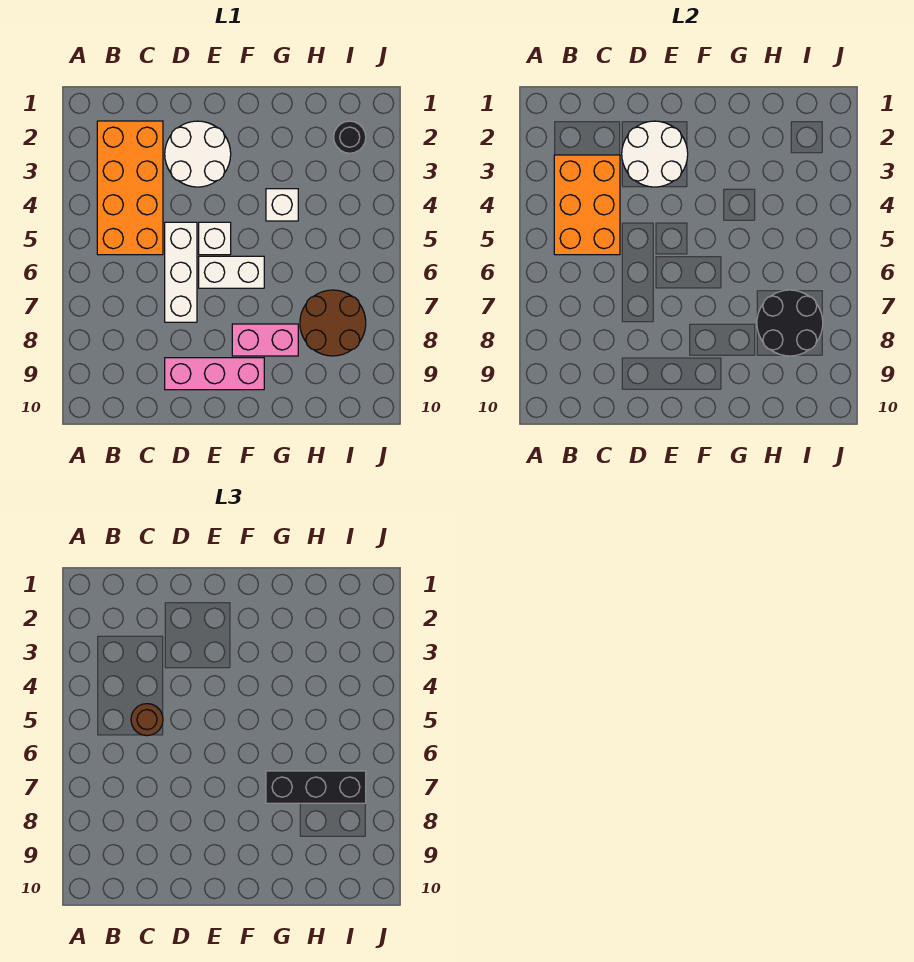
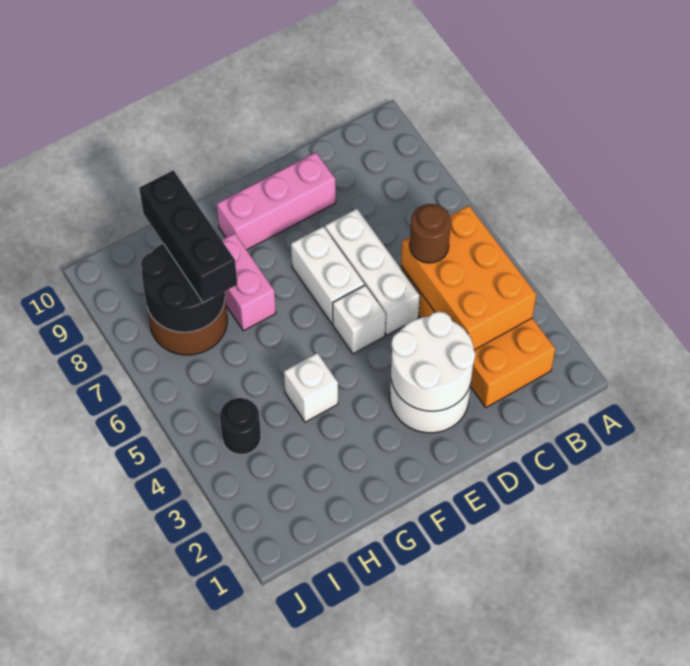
white 1x2 brick [199,256,264,288] -> white 1x2 brick turned to [291,227,364,324]
pink 1x2 brick [232,324,298,356] -> pink 1x2 brick turned to [222,233,276,331]
black 1x3 brick [266,771,366,803] -> black 1x3 brick turned to [139,170,237,303]
black 1x1 round brick [334,121,366,153] -> black 1x1 round brick moved to [220,398,261,455]

